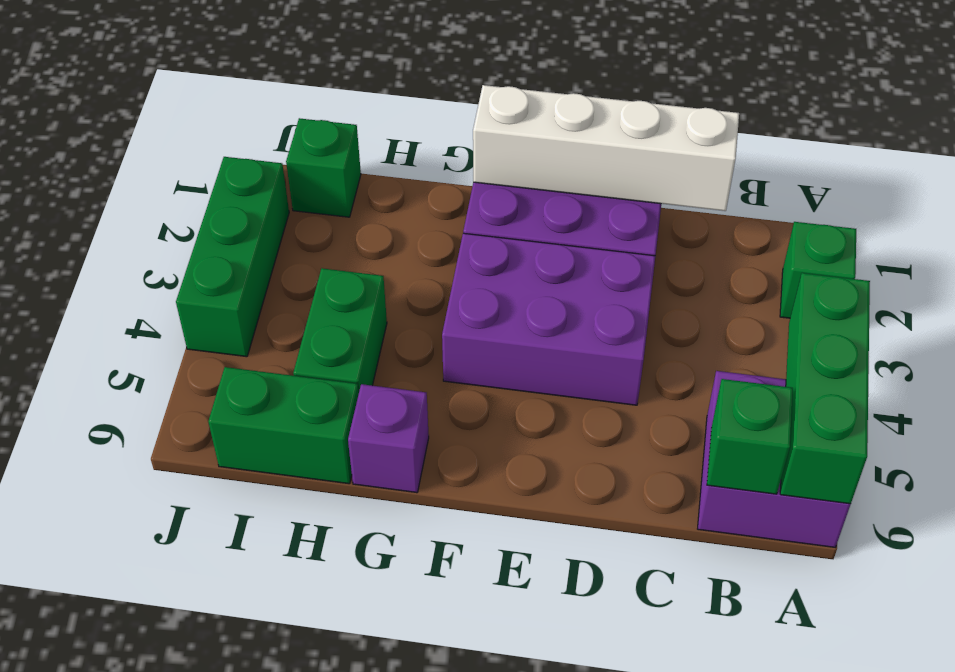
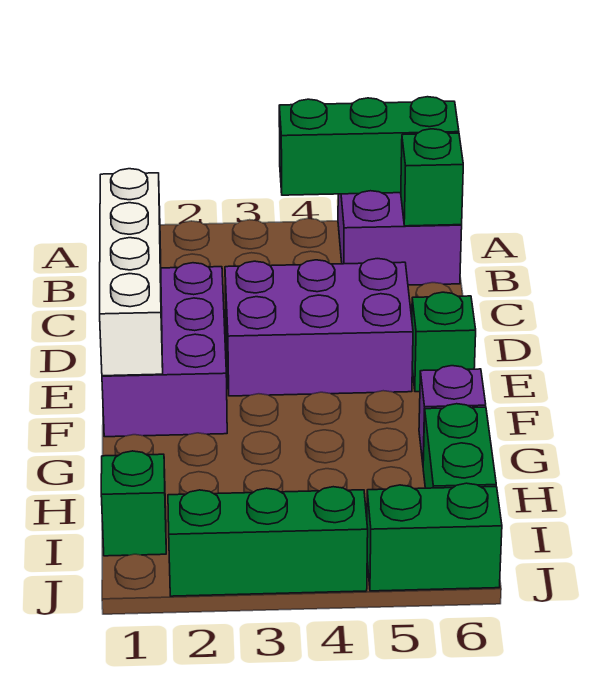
green 1x1 brick [780,222,856,318] -> green 1x1 brick moved to [412,292,476,392]
purple 2x3 brick [442,233,655,405] -> purple 2x3 brick turned to [225,259,413,396]
green 1x2 brick [293,268,387,392] -> green 1x2 brick moved to [367,483,502,591]

